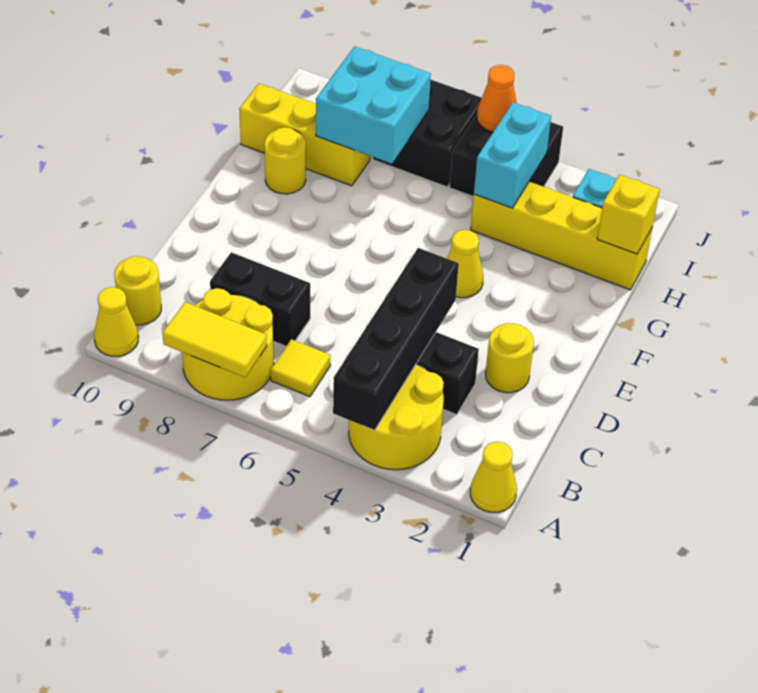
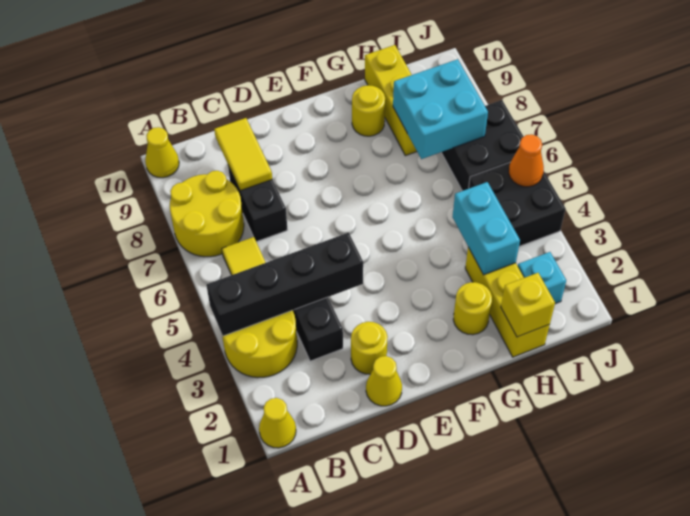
yellow 1x2 tile [162,302,267,377] -> yellow 1x2 tile moved to [214,118,272,191]
yellow 1x1 round brick [114,256,161,325] -> yellow 1x1 round brick moved to [453,282,492,335]
yellow 1x1 cone [447,230,483,298] -> yellow 1x1 cone moved to [366,356,402,406]
yellow 1x4 brick [471,182,653,290] -> yellow 1x3 brick [465,247,549,357]
cyan 1x2 brick [474,103,551,208] -> cyan 1x2 brick turned to [453,182,520,275]

